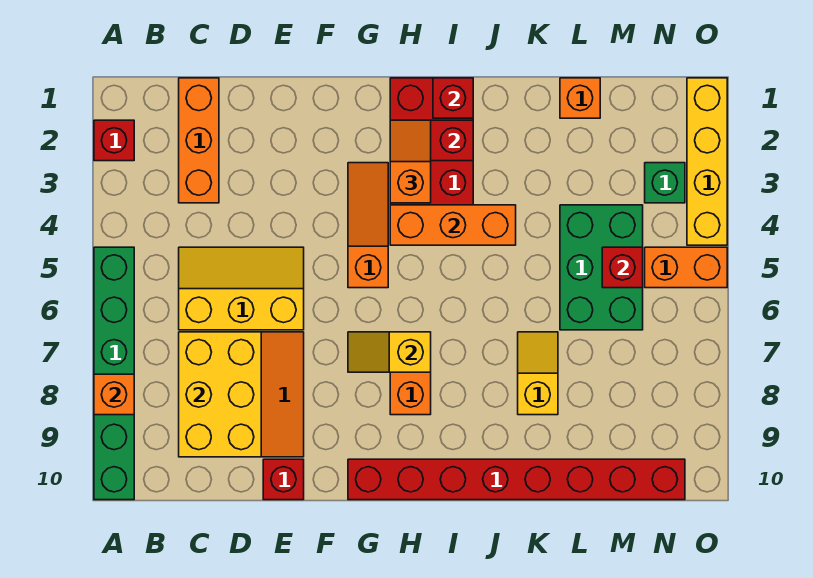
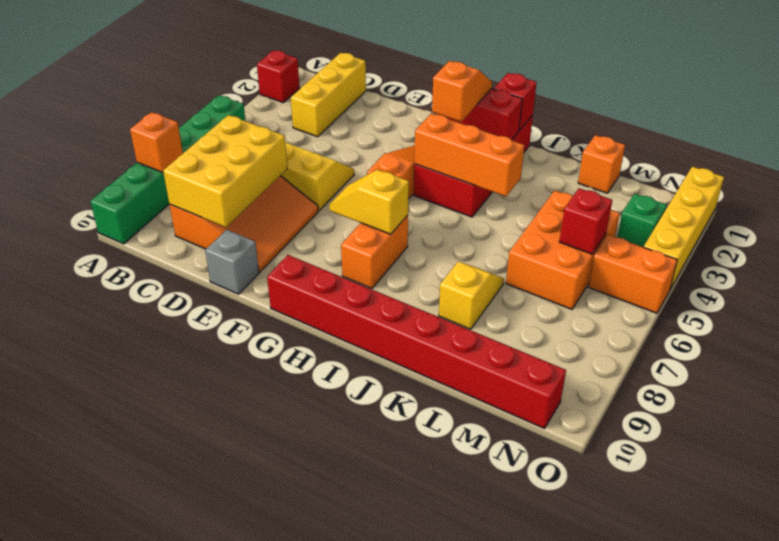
orange 1x3 brick [179,78,219,203] -> yellow 1x3 brick [291,53,366,137]
red 1x1 brick [263,459,304,500] -> grey 1x1 brick [205,230,259,294]
green 2x3 brick [560,205,643,330] -> orange 2x3 brick [506,190,620,309]

